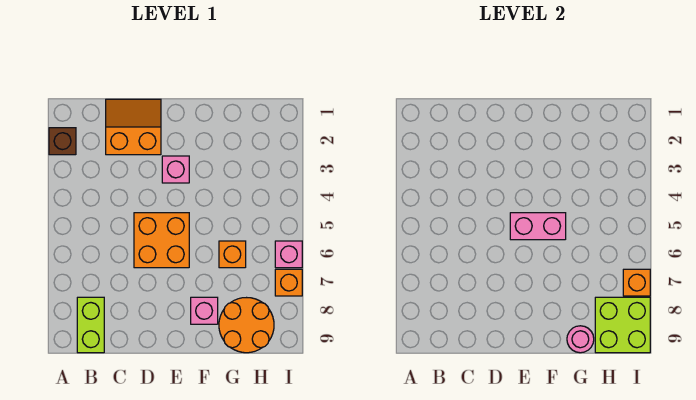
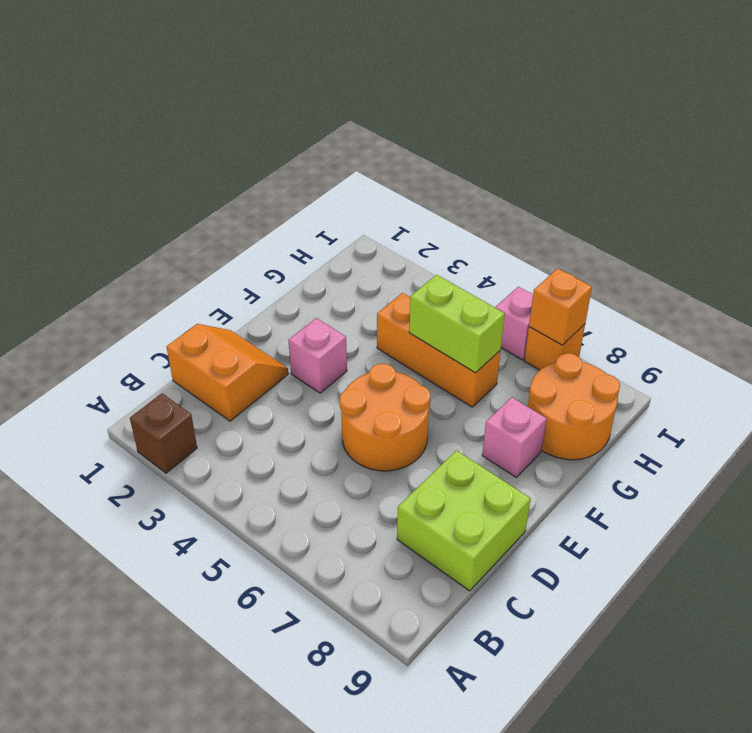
lime 1x2 brick [77,297,104,353] -> lime 1x2 brick moved to [409,275,505,373]
orange 2x2 slope [106,99,161,155] -> orange 2x2 slope turned to [167,324,288,421]
orange 2x2 brick [134,213,189,268] -> orange 2x2 round brick [340,364,430,471]
pink 1x2 brick [510,213,566,240] -> none
orange 1x1 brick [219,241,246,268] -> orange 1x3 brick [377,293,501,407]
pink 1x1 round brick [567,326,594,353] -> none
lime 2x2 brick [595,297,650,353] -> lime 2x2 brick moved to [397,450,531,591]

